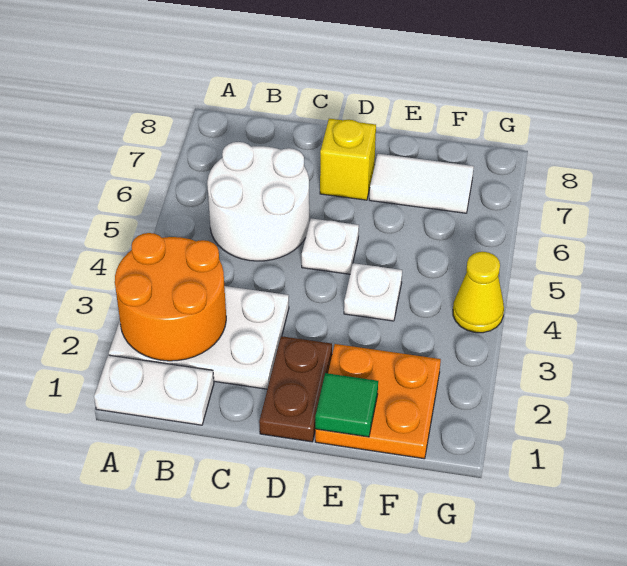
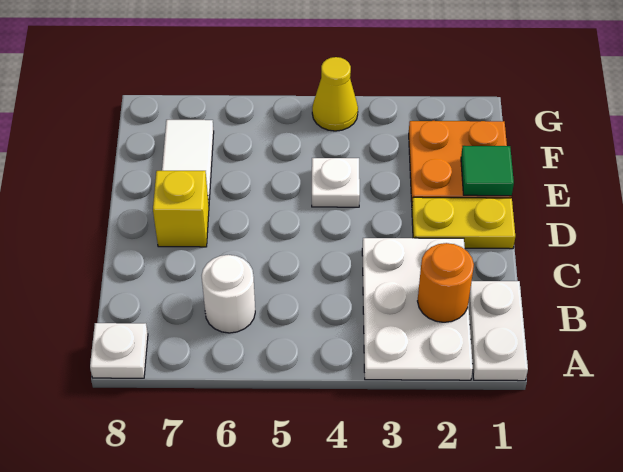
orange 2x2 round brick [115,233,226,361] -> orange 1x1 round brick [418,243,474,322]
white 2x2 round brick [207,142,309,261] -> white 1x1 round brick [202,255,255,333]
brown 1x2 plate [259,336,332,442] -> yellow 1x2 plate [412,197,515,249]
white 1x1 plate [302,219,359,274] -> white 1x1 plate moved to [90,323,148,378]

